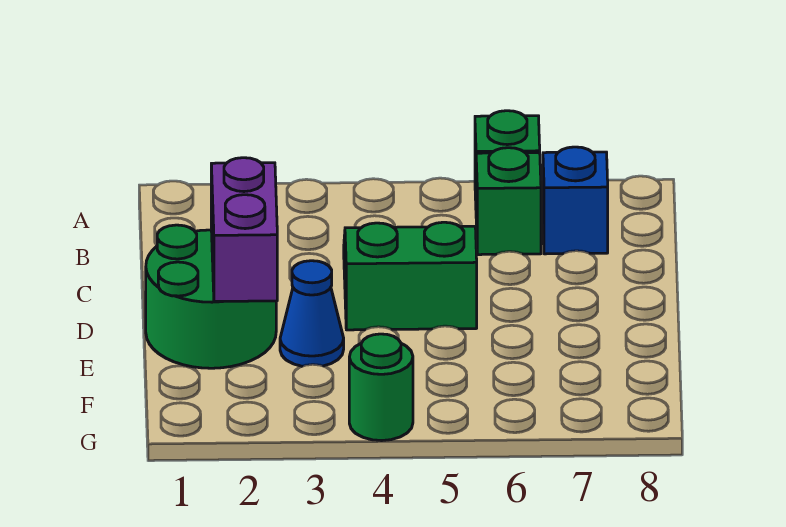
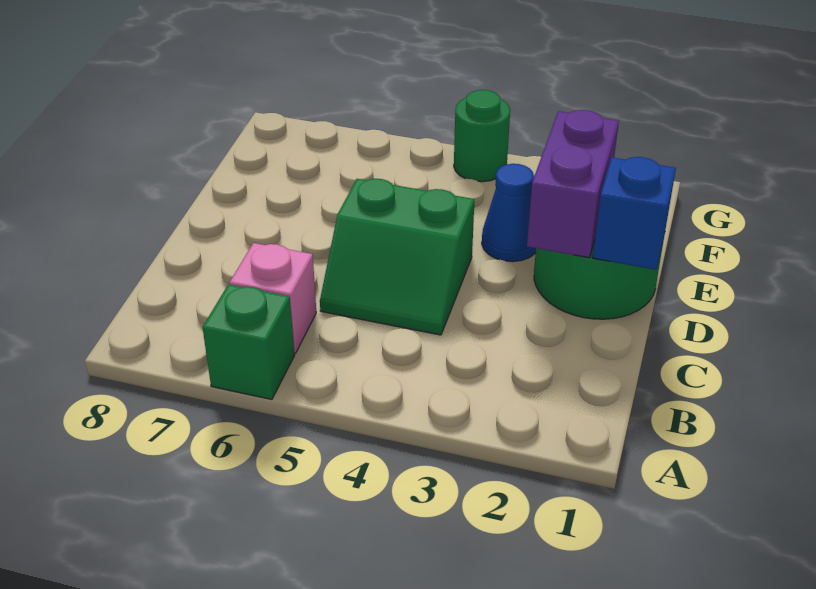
green 1x1 brick [476,148,541,255] -> pink 1x1 brick [229,243,316,353]
blue 1x1 brick [543,147,608,254] -> blue 1x1 brick moved to [593,157,676,270]

